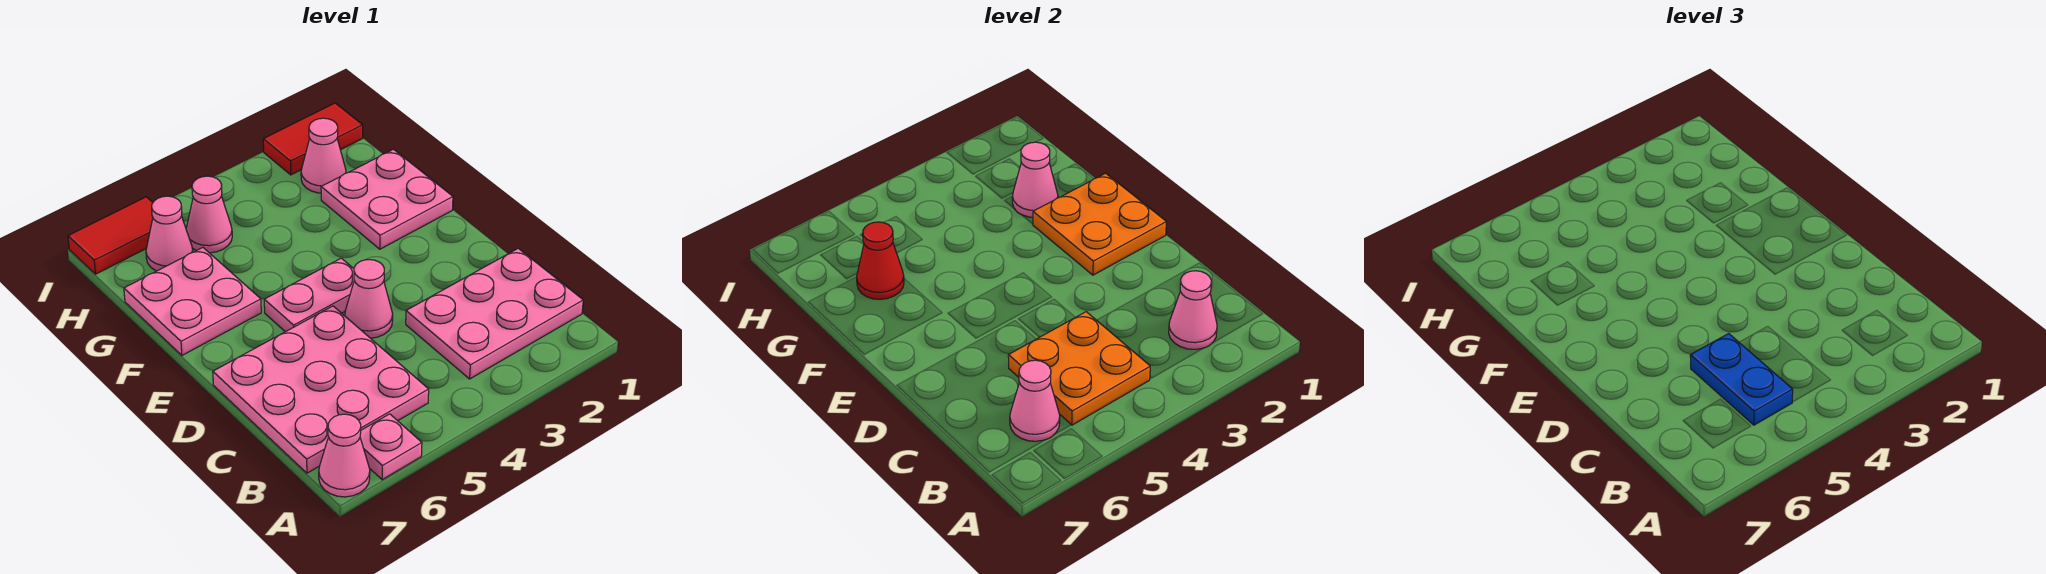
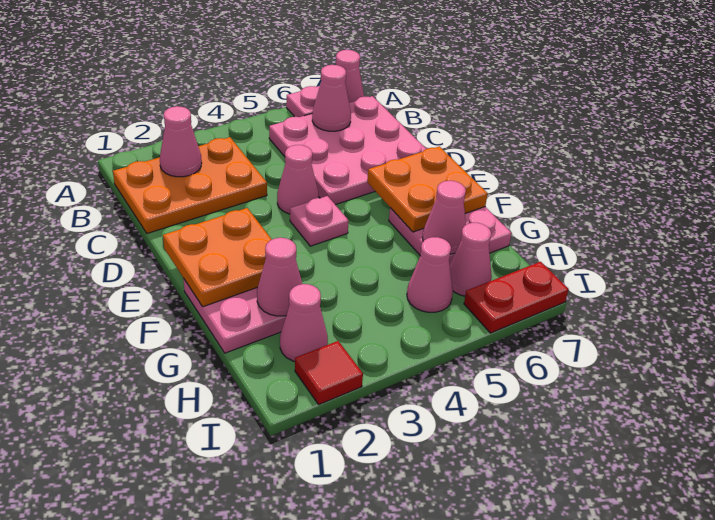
pink 2x3 plate [406,248,583,379] -> orange 2x3 plate [113,137,267,233]
orange 2x2 plate [1008,312,1150,425] -> orange 2x2 plate moved to [367,146,488,232]
blue 1x2 plate [1690,334,1793,425] -> none
pink 1x2 plate [264,258,354,332] -> pink 1x1 plate [290,196,349,246]
red 1x1 cone [857,222,904,299] -> pink 1x1 cone [423,181,466,254]
red 1x2 tile [263,103,363,175] -> red 1x1 tile [295,341,363,404]
red 1x2 tile [68,197,153,274] -> red 1x2 plate [464,262,569,333]

